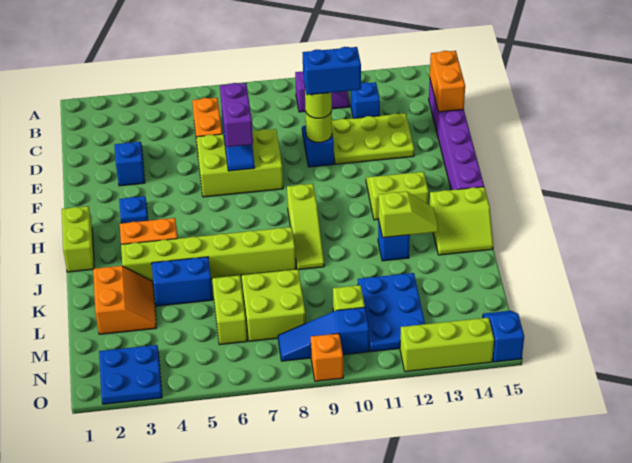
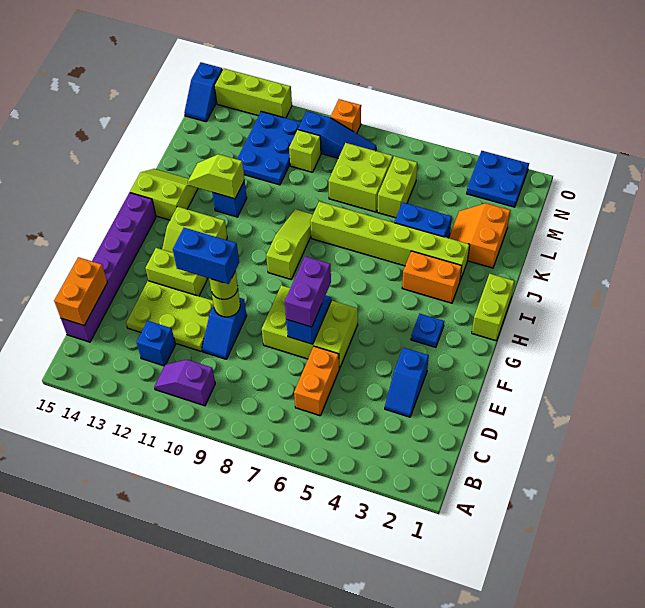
none -> lime 1x2 brick [146,248,207,296]

